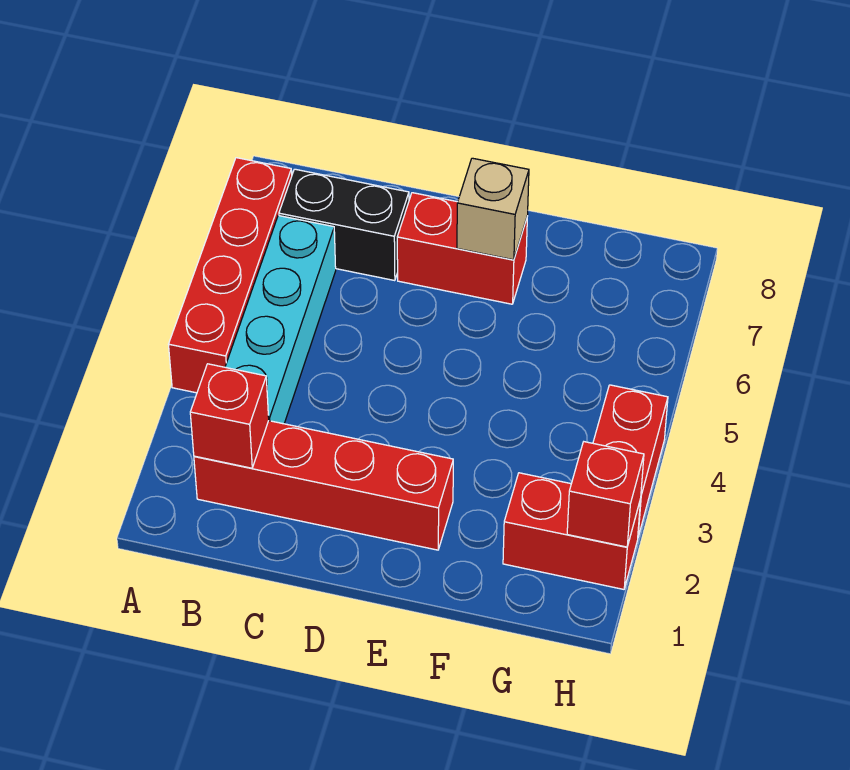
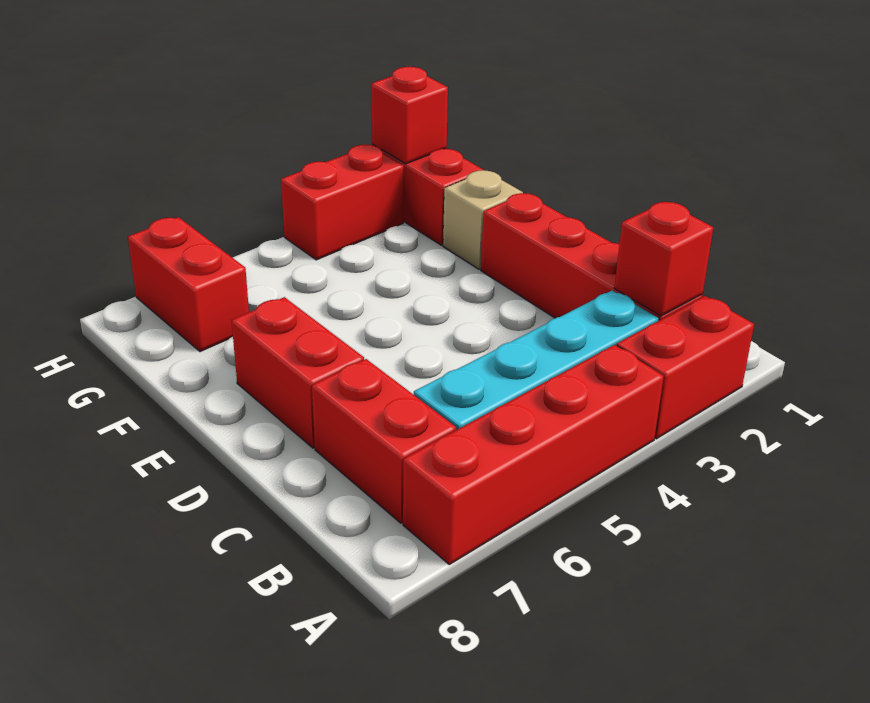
none -> red 1x2 brick [617,296,754,439]
black 1x2 brick [279,169,409,281] -> red 1x2 brick [312,359,456,523]
tan 1x1 brick [457,158,529,260] -> tan 1x1 brick moved to [443,170,523,269]
none -> red 1x2 brick [128,217,249,352]

